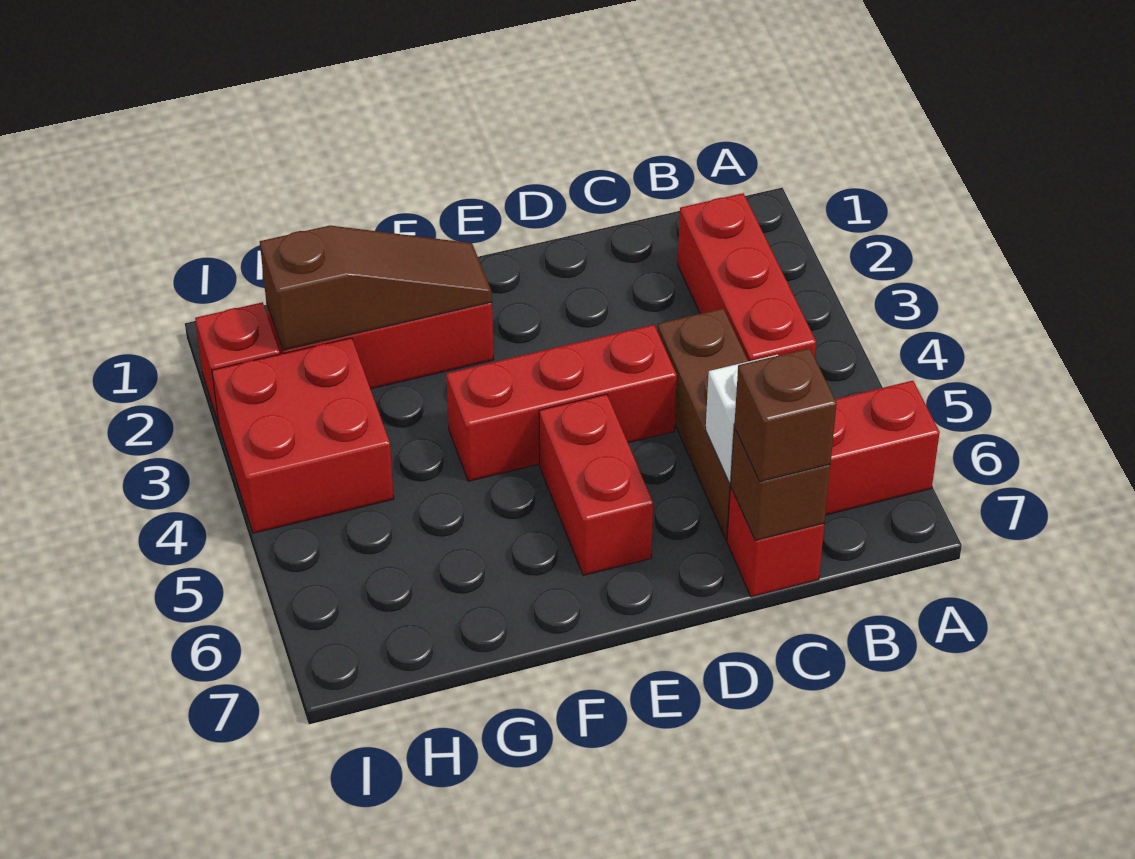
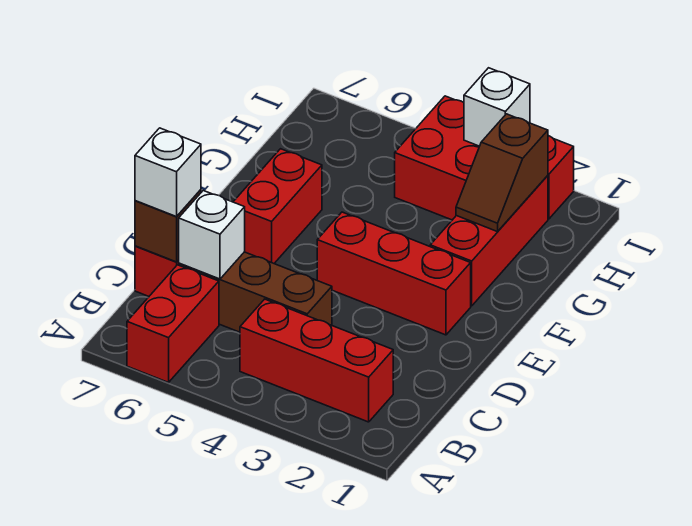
brown 1x1 brick [734,348,837,482] -> white 1x1 brick [135,128,201,217]
red 1x3 brick [446,325,677,481] -> red 1x3 brick turned to [317,212,471,335]
red 1x2 brick [539,394,653,575] -> red 1x2 brick turned to [234,149,322,263]
brown 1x3 slope [260,226,492,350] -> brown 1x2 slope [456,114,548,232]
none -> white 1x1 brick [464,68,530,146]

